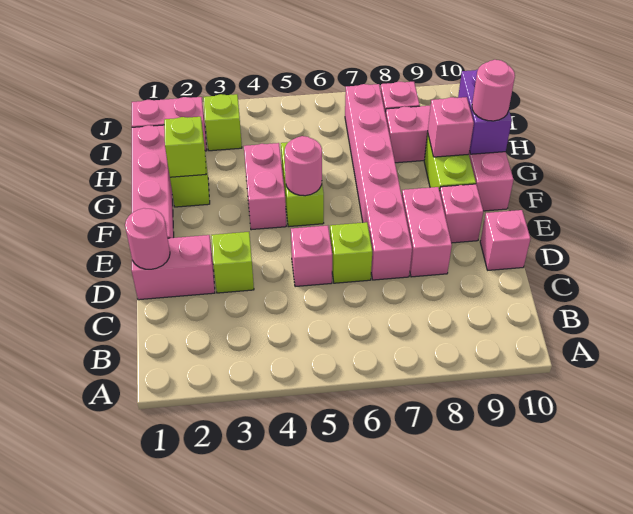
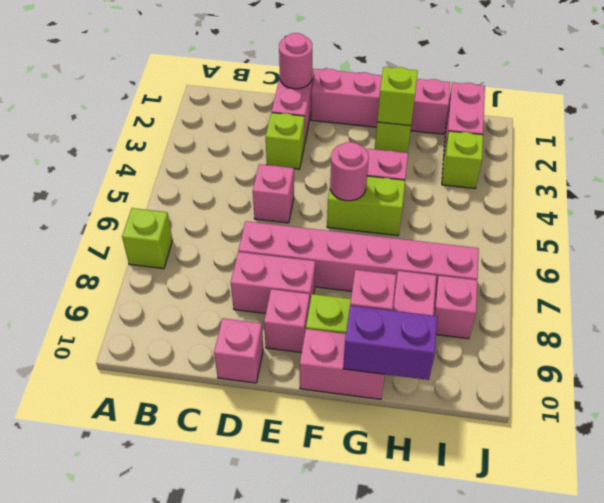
lime 1x1 brick [330,222,372,283] -> lime 1x1 brick moved to [122,208,173,269]
pink 1x1 round brick [472,60,515,121] -> none

